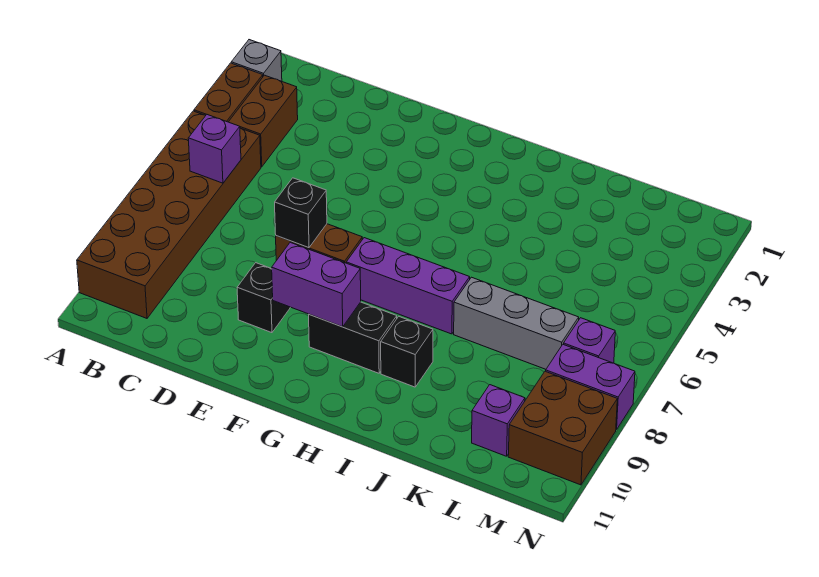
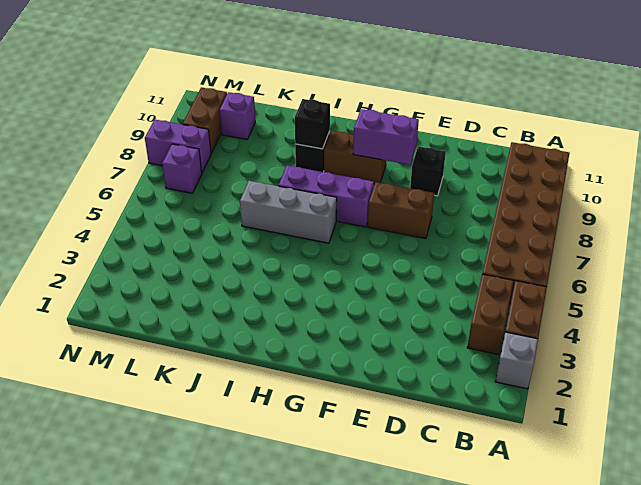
purple 1x1 brick [188,115,241,183] -> none
black 1x1 brick [275,178,327,248] -> black 1x1 brick moved to [295,99,330,149]
black 1x2 brick [309,302,397,373] -> brown 1x2 brick [324,131,386,184]
grey 1x3 brick [454,277,579,369] -> grey 1x3 brick moved to [240,181,337,243]
brown 2x2 brick [508,371,617,485] -> brown 1x2 brick [183,87,227,153]

